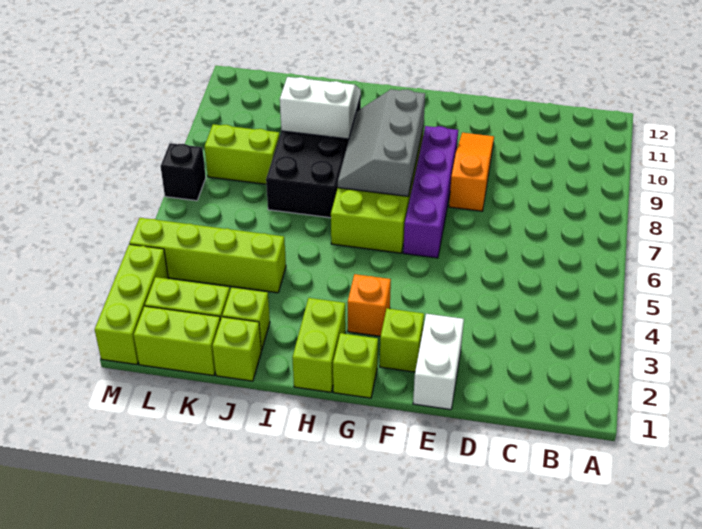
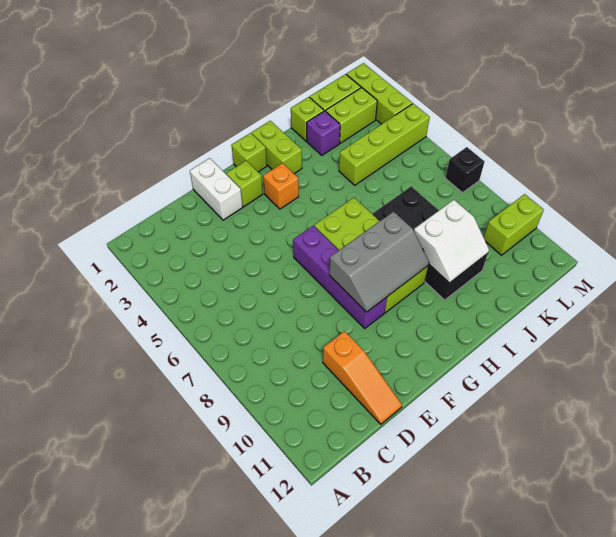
orange 1x3 slope [449,133,494,211] -> orange 1x3 slope moved to [323,331,402,424]
grey 2x3 slope [338,89,425,196] -> grey 2x3 slope turned to [329,212,429,312]
lime 1x1 brick [222,287,270,350] -> purple 1x1 brick [307,111,340,155]
lime 1x2 brick [205,124,280,184] -> lime 1x2 brick moved to [484,194,544,255]

